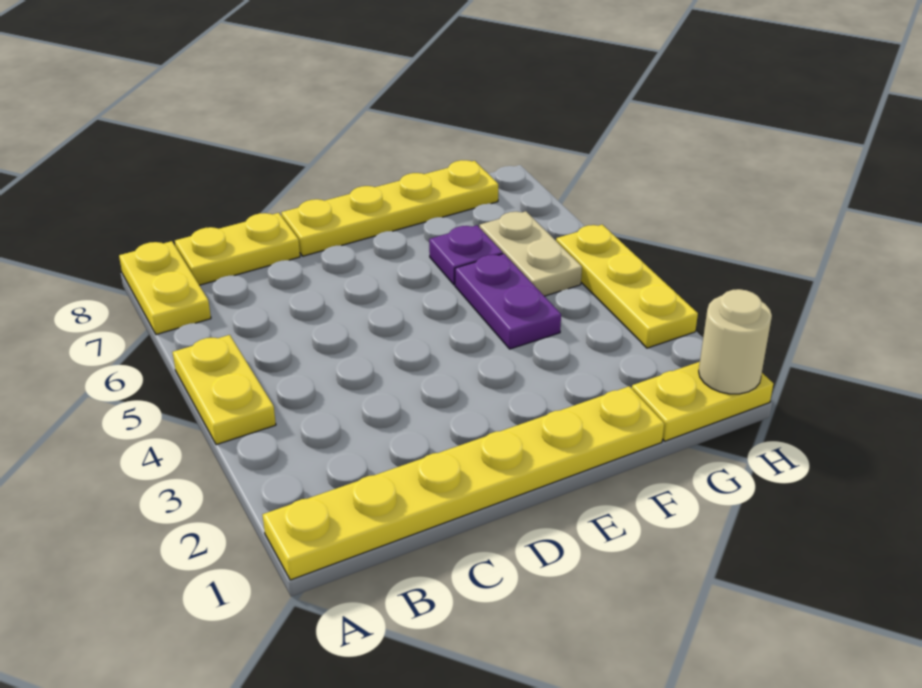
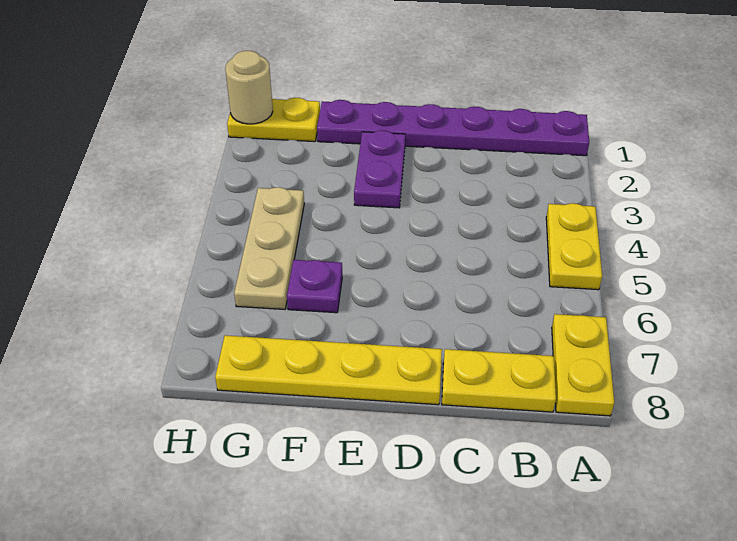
yellow 1x6 plate [263,386,664,580] -> purple 1x6 plate [317,100,589,156]
purple 1x2 plate [455,254,561,349] -> purple 1x2 plate moved to [354,130,405,208]
tan 1x2 plate [480,211,582,296] -> tan 1x3 plate [234,187,304,309]
yellow 1x3 plate [556,225,698,348] -> none

